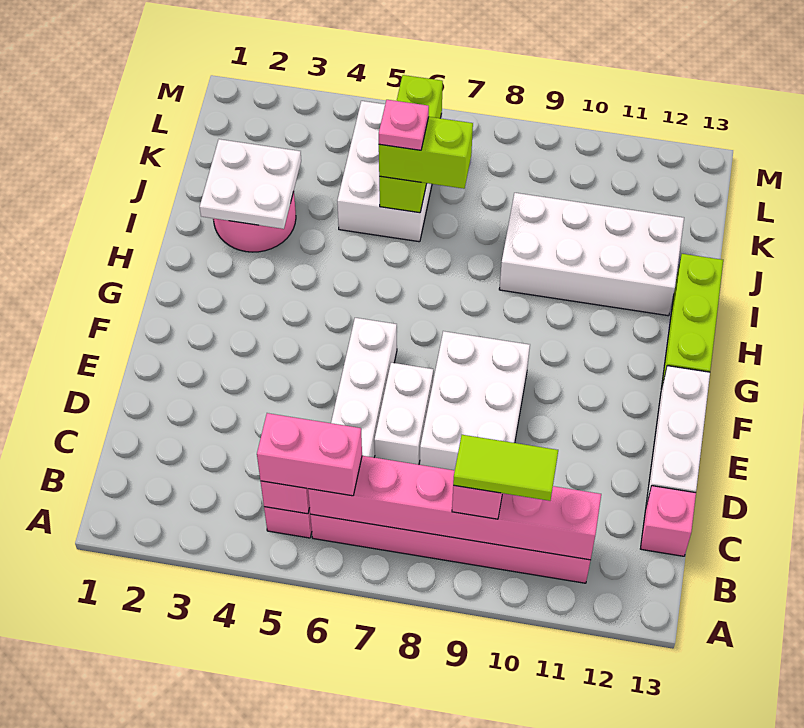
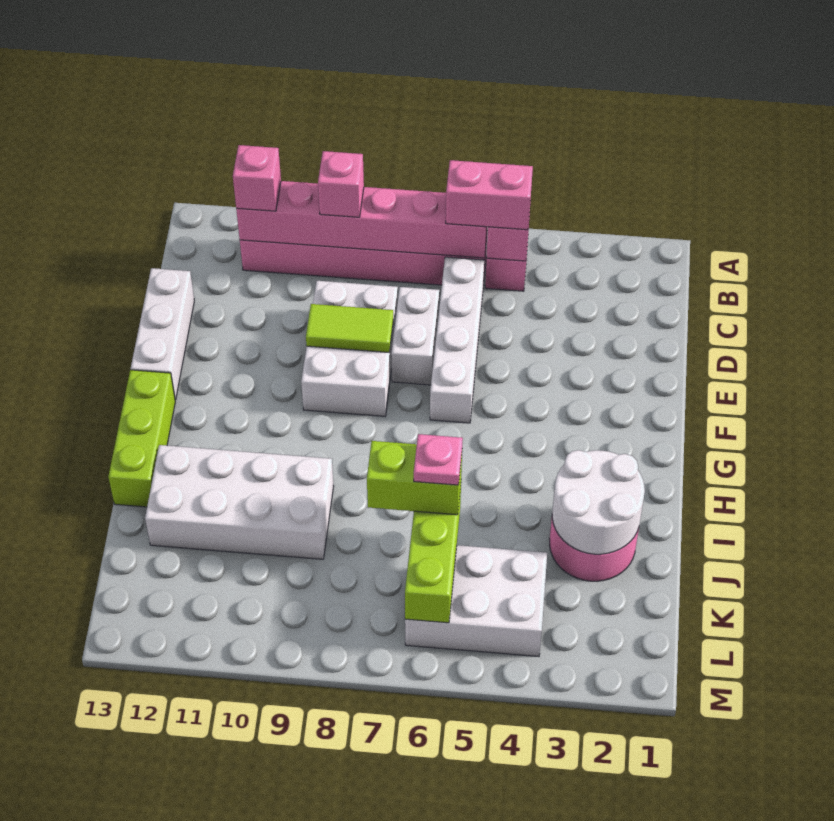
lime 1x2 tile [453,435,558,501] -> lime 1x2 tile moved to [306,304,393,352]
pink 1x1 brick [640,486,696,556] -> pink 1x1 brick moved to [233,145,281,211]
white 2x2 plate [200,139,301,229] -> white 2x2 round brick [552,450,645,554]
white 2x3 brick [337,101,442,242] -> white 2x3 brick turned to [405,545,547,656]

